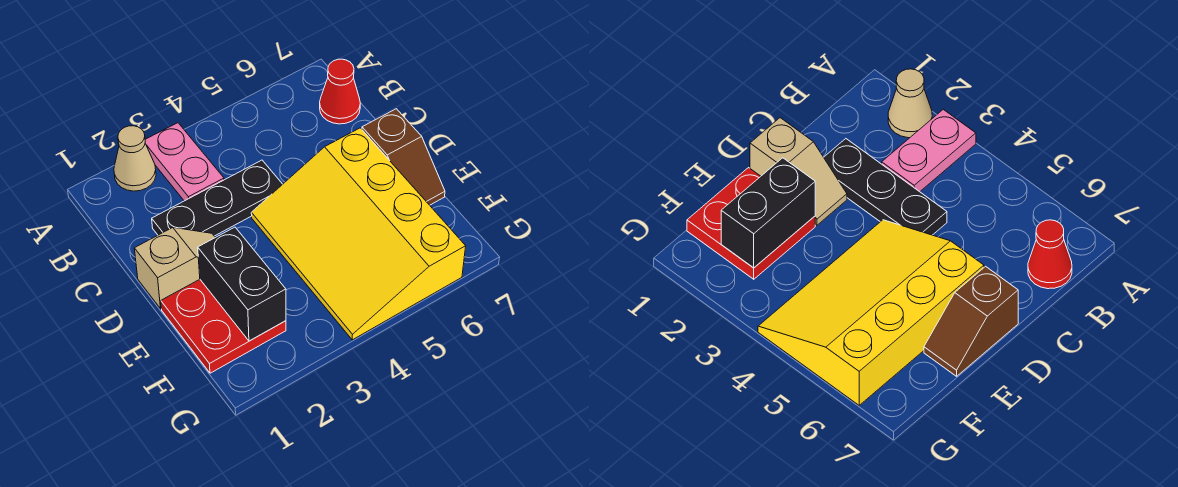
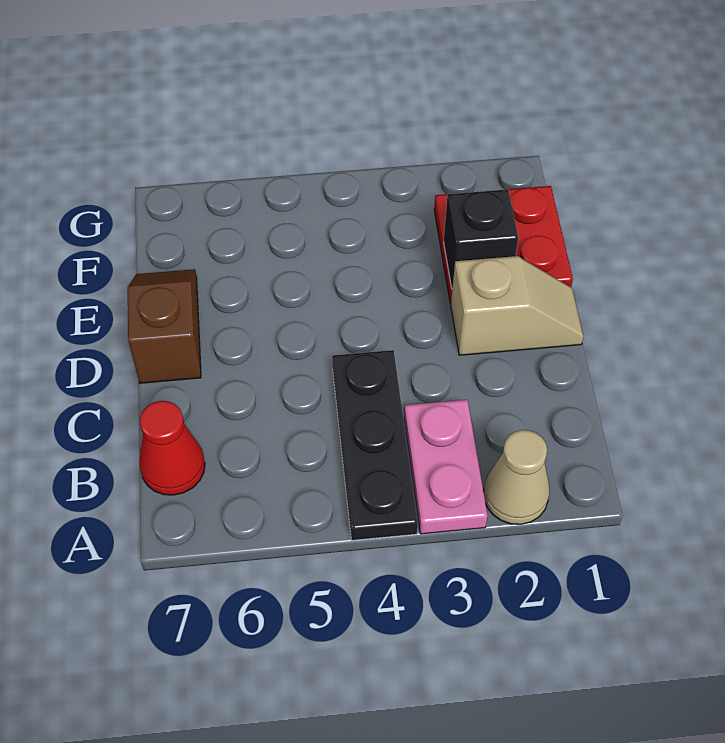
black 1x3 plate [152,160,282,236] -> black 1x3 plate turned to [332,350,418,540]
tan 1x2 slope [134,228,215,309] -> tan 1x2 slope turned to [451,256,583,355]
yellow 3x4 slope [251,128,466,340] -> none
black 1x2 brick [198,227,286,341] -> black 1x1 brick [444,189,518,288]

